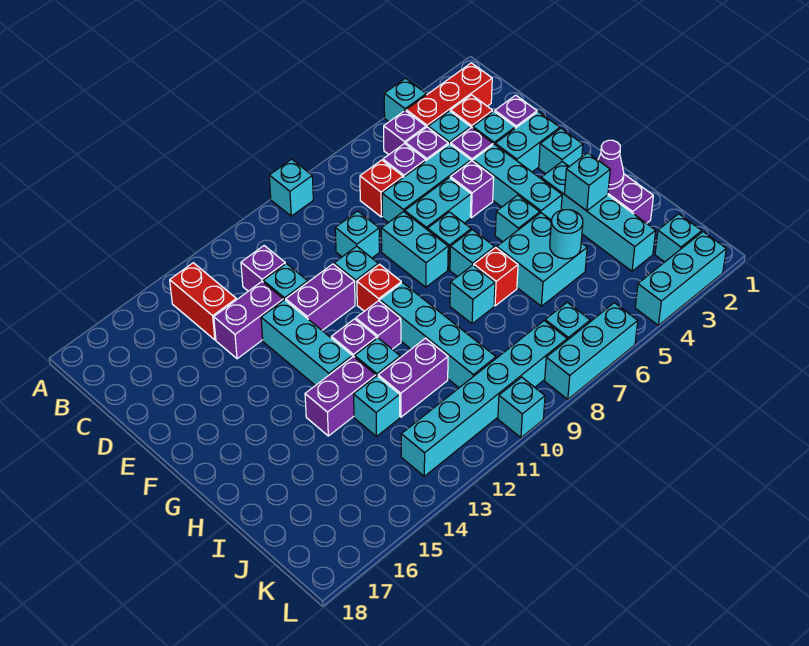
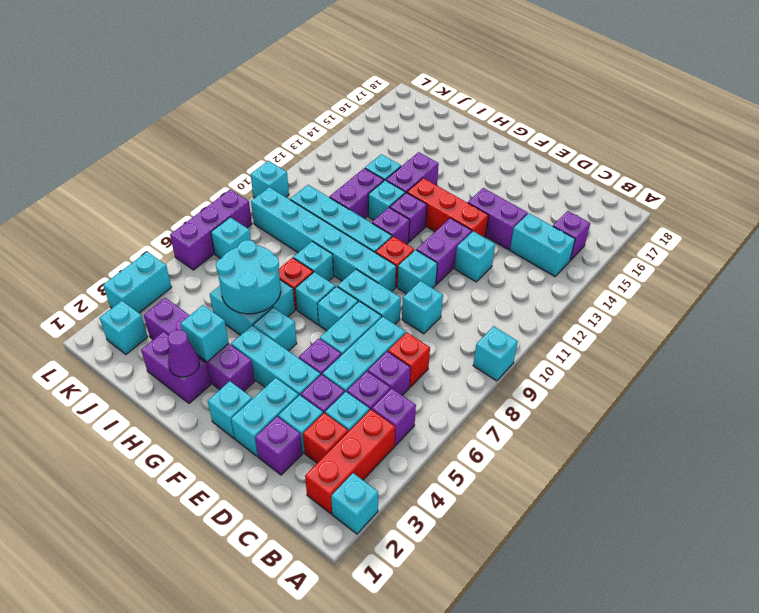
cyan 1x1 brick [384,78,426,122] -> cyan 1x1 brick moved to [331,473,378,534]
red 1x2 brick [170,263,236,340] -> cyan 1x2 brick [510,213,575,276]
purple 1x1 brick [241,246,285,291] -> purple 1x1 brick moved to [553,211,590,261]
purple 1x2 brick [214,282,283,359] -> purple 1x2 brick turned to [468,188,528,250]
cyan 1x3 brick [261,300,352,385] -> red 1x3 brick [407,178,489,238]
cyan 1x4 brick [541,162,656,271] -> purple 1x4 brick [144,298,255,391]
cyan 1x1 round brick [550,210,583,259] -> cyan 2x2 round brick [216,240,281,314]
cyan 1x6 brick [401,321,567,476] -> cyan 1x6 brick turned to [251,187,396,292]
cyan 1x3 brick [635,232,726,325] -> cyan 1x2 brick [103,252,172,313]
cyan 1x3 brick [545,303,638,399] -> purple 1x3 brick [170,189,252,270]

